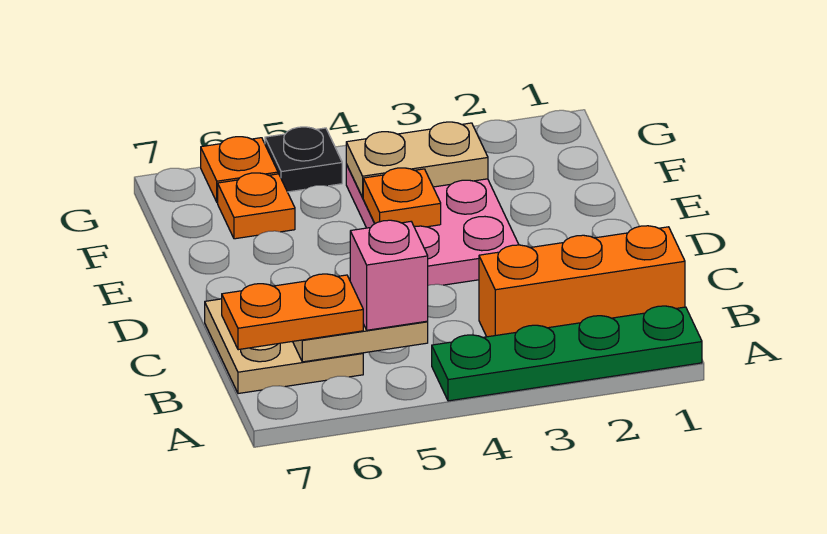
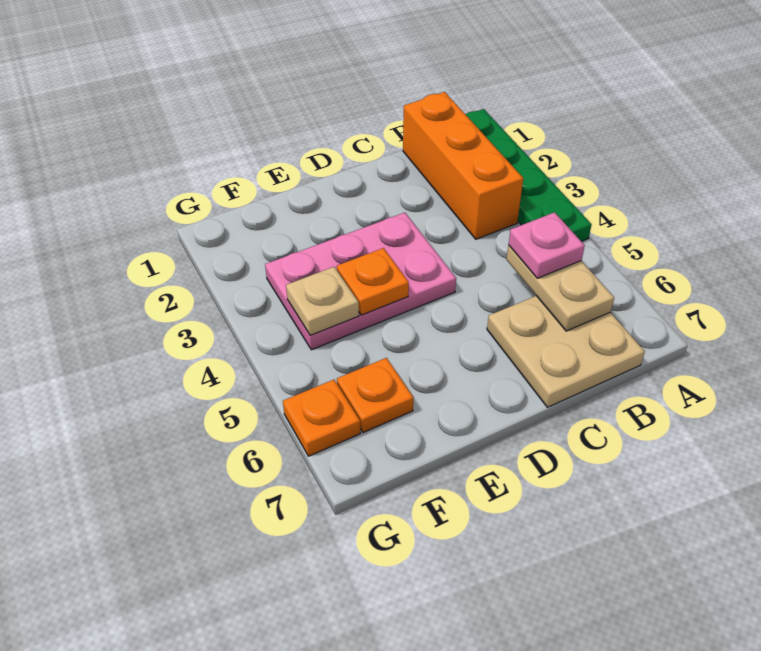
pink 1x1 brick [350,220,428,330] -> pink 1x1 plate [509,212,585,278]
orange 1x2 plate [222,274,363,350] -> none
tan 1x2 plate [346,122,488,197] -> tan 1x1 plate [286,267,359,335]
black 1x1 plate [265,127,342,192] -> none

